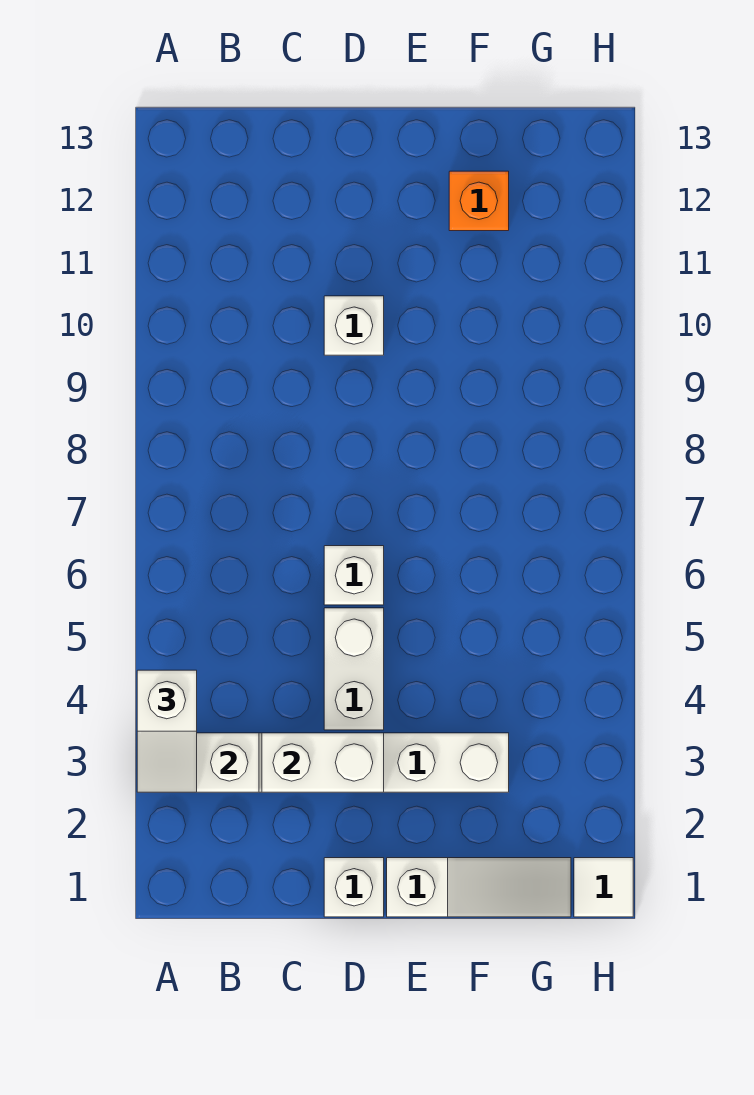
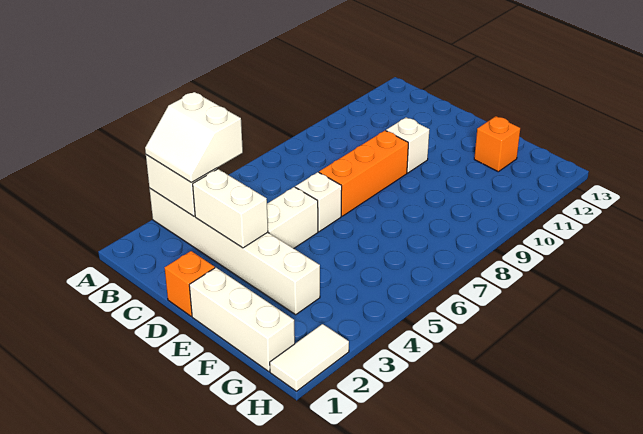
white 1x2 slope [137,670,197,792] -> white 2x2 slope [145,92,243,183]
white 1x1 brick [324,858,384,917] -> orange 1x1 brick [165,251,215,316]
none -> orange 1x3 brick [319,131,408,216]
white 1x3 slope [387,858,571,917] -> white 1x3 brick [189,268,295,371]
white 1x1 tile [574,858,633,917] -> white 1x2 tile [270,324,349,391]

